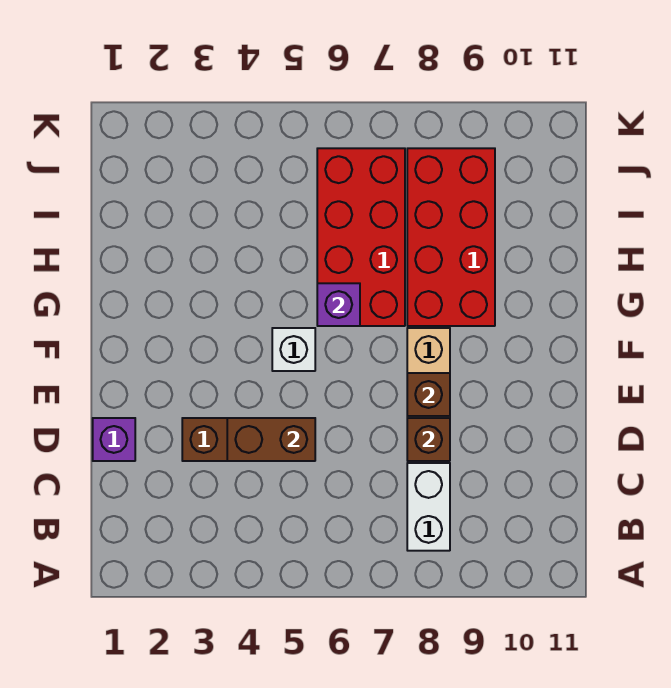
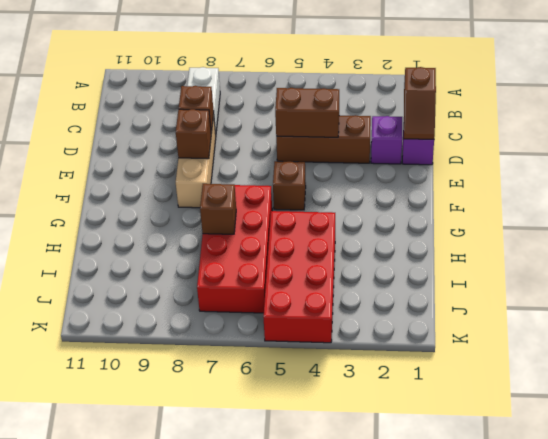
none -> brown 1x2 slope [404,67,436,139]
white 1x1 brick [272,328,315,371] -> brown 1x1 brick [273,161,306,210]
purple 1x1 brick [317,283,360,326] -> purple 1x1 brick moved to [371,116,402,164]
red 2x4 brick [407,148,495,326] -> red 2x4 brick moved to [263,211,335,343]
none -> brown 1x1 brick [200,184,236,234]

